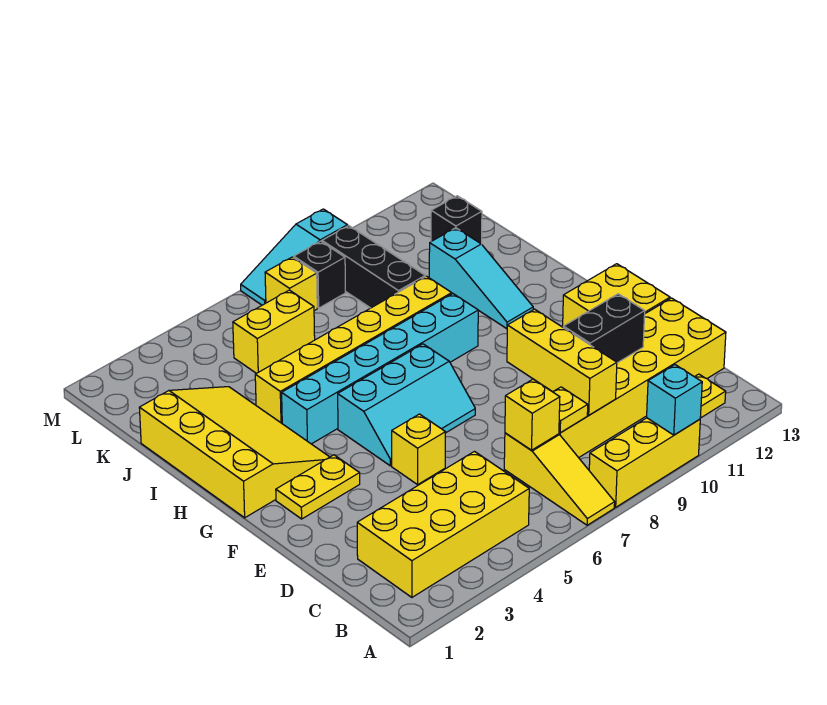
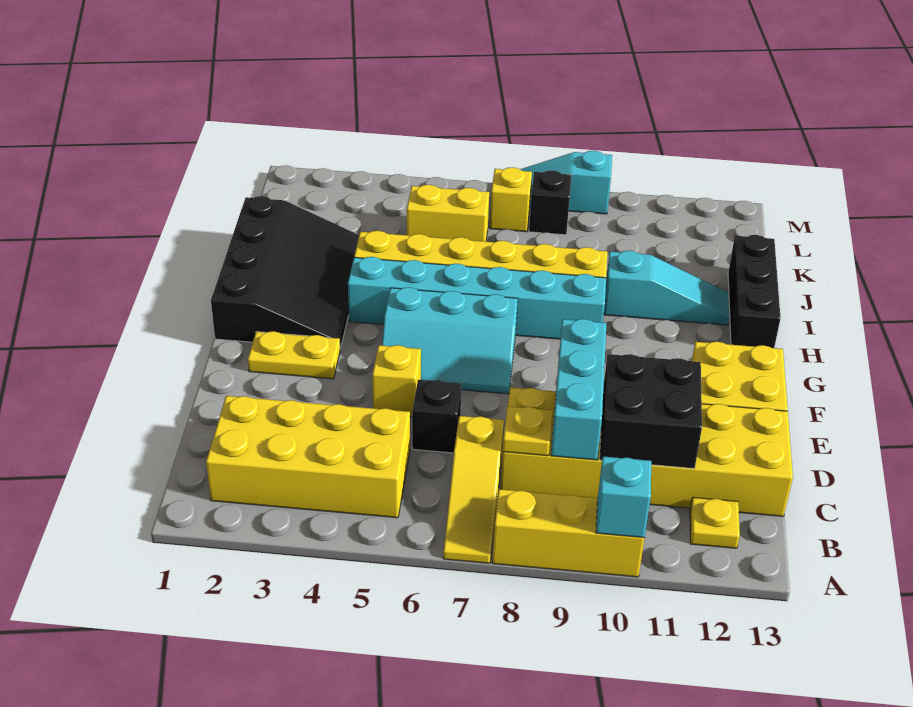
yellow 1x1 brick [505,379,560,450] -> none
yellow 1x3 brick [507,309,617,415] -> cyan 1x3 brick [551,319,607,460]
black 1x2 brick [563,294,645,363] -> black 2x2 brick [600,354,702,468]
yellow 3x4 slope [139,387,329,518] -> black 3x4 slope [211,196,359,349]
cyan 1x3 slope [429,228,533,329] -> cyan 1x3 slope turned to [604,251,729,325]
black 1x3 brick [322,226,425,308] -> black 1x3 brick moved to [728,235,781,348]
black 1x1 brick [431,196,482,244] -> black 1x1 brick moved to [412,380,461,453]

